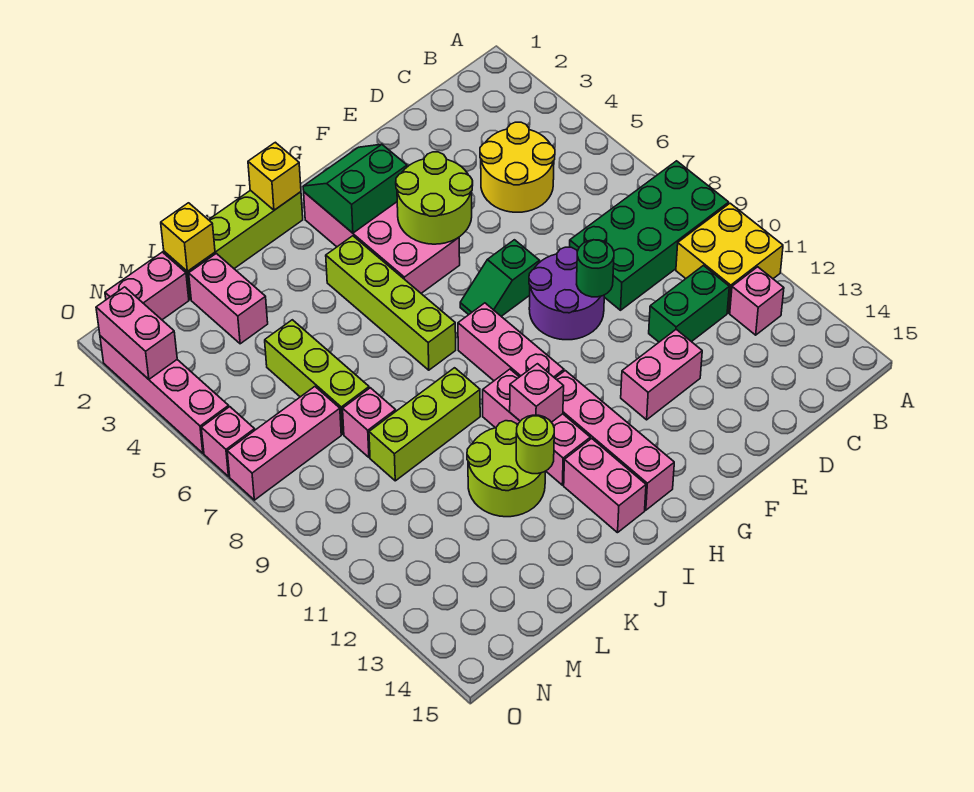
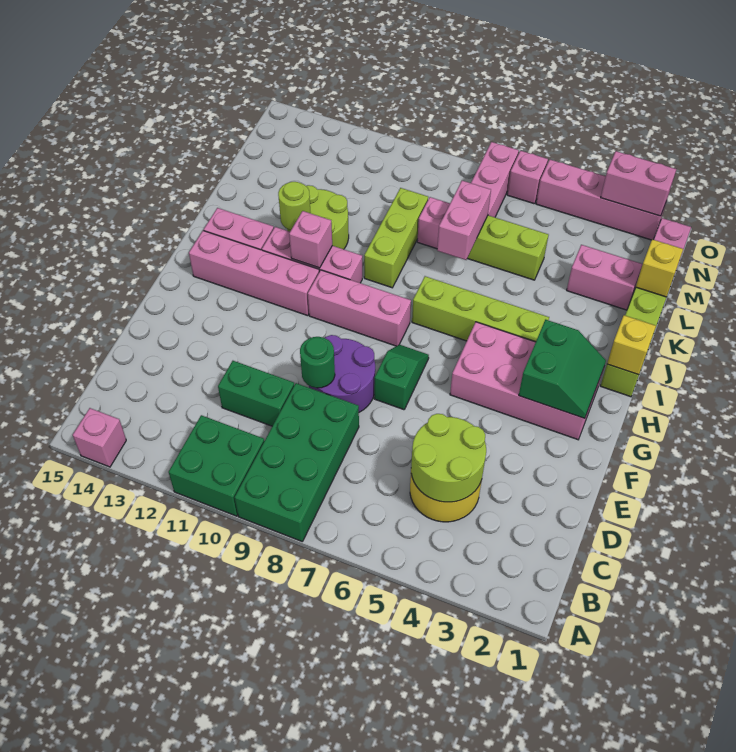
yellow 2x2 brick [676,203,783,313] -> green 2x2 brick [169,415,264,516]
pink 1x1 brick [730,267,784,335] -> pink 1x1 brick moved to [73,408,126,467]
green 1x2 brick [649,266,729,342] -> green 1x2 brick turned to [218,361,294,426]
pink 1x2 brick [621,329,702,420] -> pink 1x2 brick moved to [437,181,491,260]
lime 2x2 round brick [396,152,473,244] -> lime 2x2 round brick moved to [411,414,486,502]

